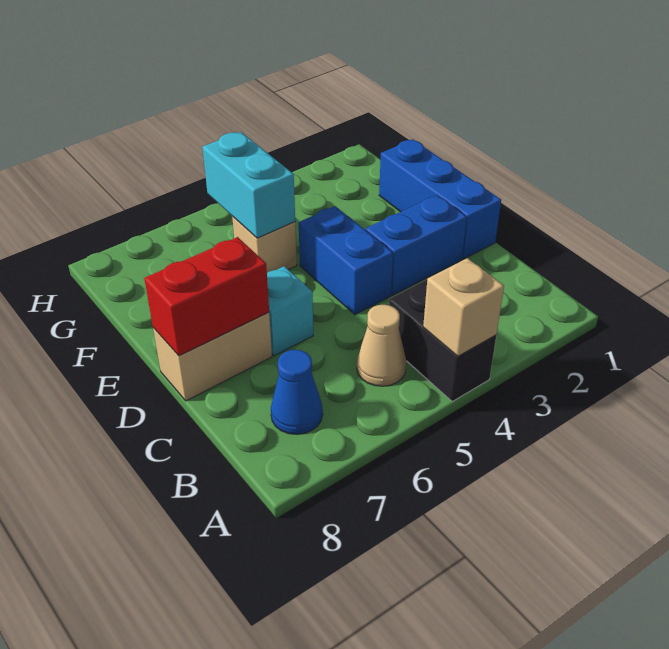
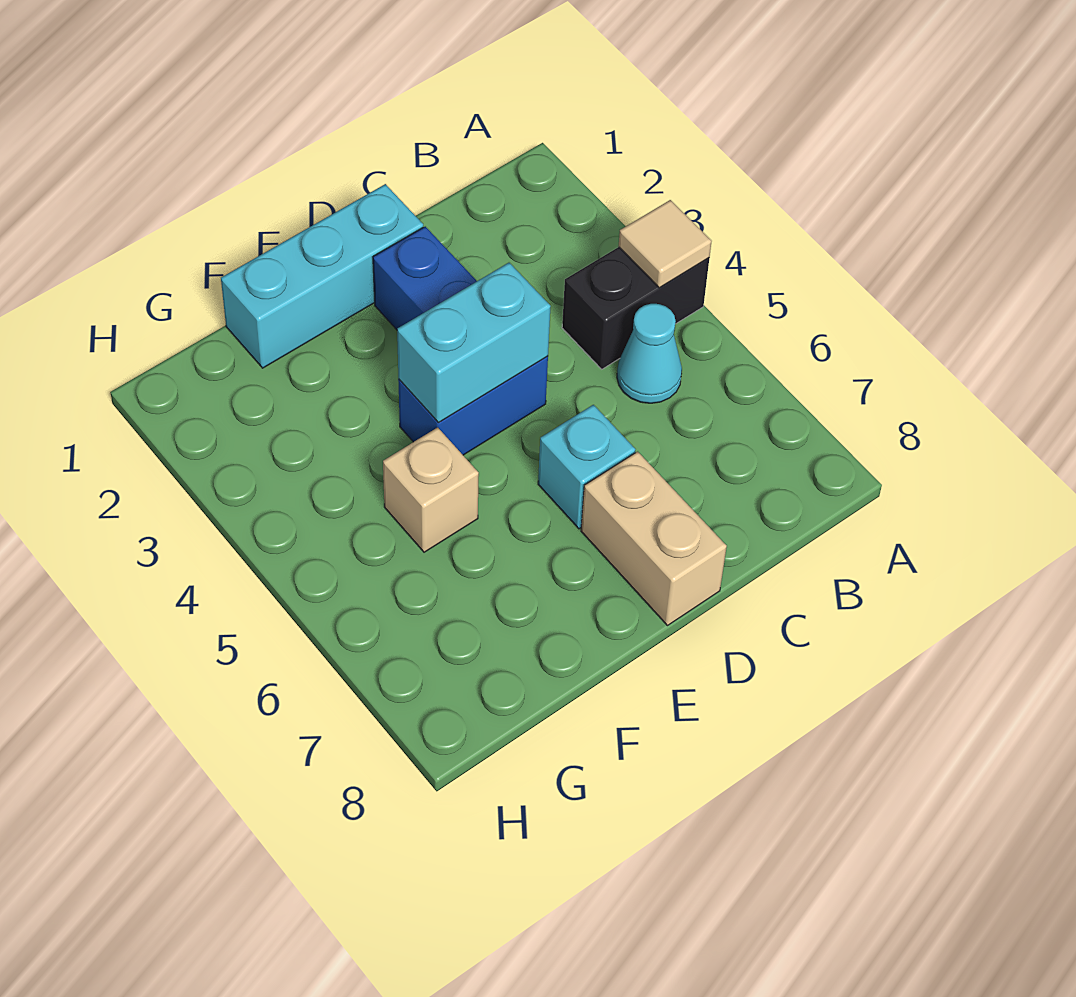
tan 1x1 brick [423,258,504,356] -> tan 1x1 tile [618,200,712,288]
tan 1x1 cone [357,305,406,386] -> cyan 1x1 cone [617,304,682,403]
blue 1x1 cone [271,350,323,434] -> none
blue 1x3 brick [379,139,501,259] -> cyan 1x3 brick [221,184,423,368]
red 1x2 brick [144,237,269,356] -> none
cyan 1x2 brick [202,132,295,238] -> cyan 1x2 brick moved to [397,263,551,423]

